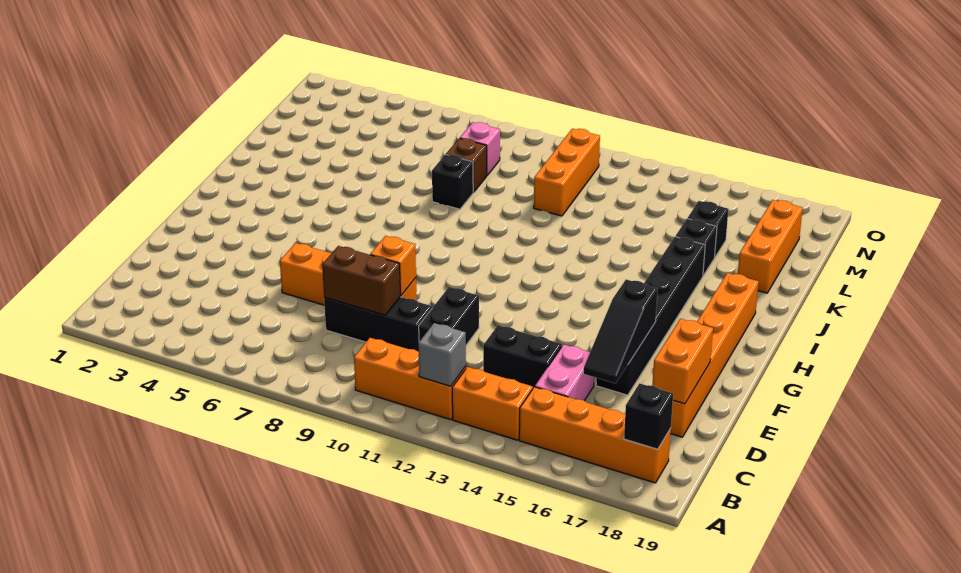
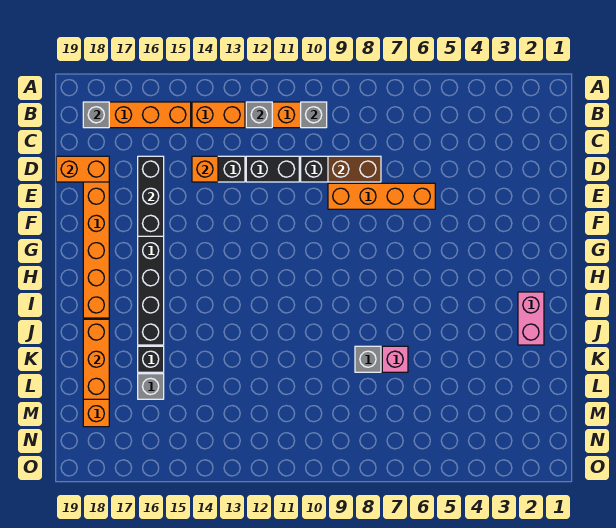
none -> grey 1x1 brick [301,102,327,128]
black 1x1 brick [624,383,673,449] -> grey 1x1 brick [83,102,109,128]
pink 1x2 brick [535,344,594,401] -> pink 1x2 brick moved to [518,292,544,345]
black 1x2 brick [419,287,479,345] -> black 1x2 brick turned to [246,156,299,182]
black 1x3 slope [583,280,658,383] -> black 1x3 brick [138,156,164,236]
orange 1x2 brick [652,319,713,404] -> orange 1x2 brick turned to [56,156,109,182]
orange 1x1 brick [370,236,416,295] -> orange 1x1 brick moved to [192,156,218,182]
black 1x1 brick [432,155,473,209] -> grey 1x1 brick [355,346,381,372]
brown 1x1 brick [446,138,487,192] -> none
orange 1x3 brick [534,129,600,216] -> orange 1x3 brick moved to [83,319,109,399]
black 1x1 brick [687,201,728,257] -> grey 1x1 brick [138,374,164,399]
pink 1x1 brick [460,122,500,175] -> pink 1x1 brick moved to [382,346,408,372]

